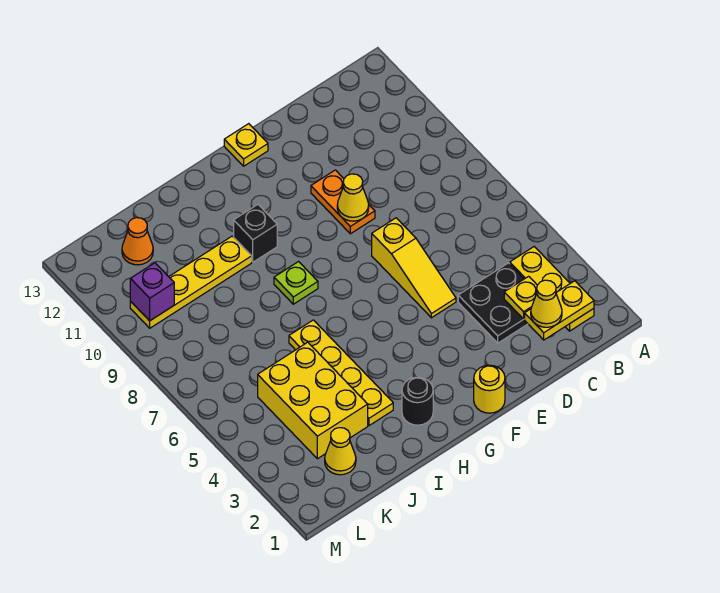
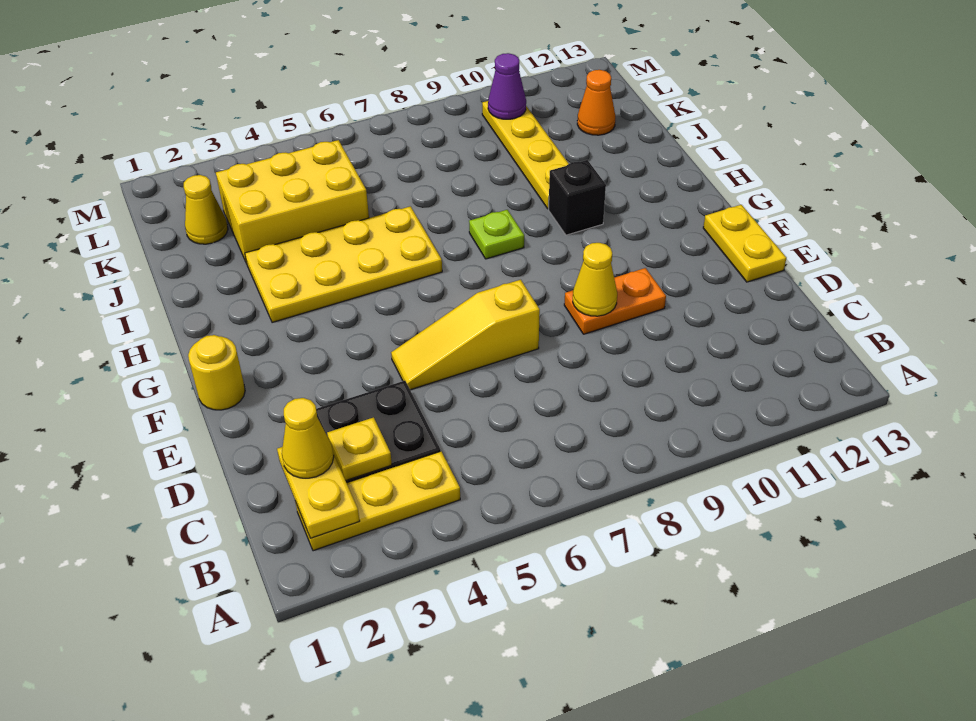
yellow 1x1 plate [224,124,268,166] -> yellow 1x2 plate [703,205,786,282]
black 1x1 round brick [402,377,433,425] -> none
yellow 1x4 plate [289,320,393,426] -> yellow 2x4 plate [245,206,442,323]
purple 1x1 brick [130,263,174,321] -> purple 1x1 cone [488,53,526,119]

